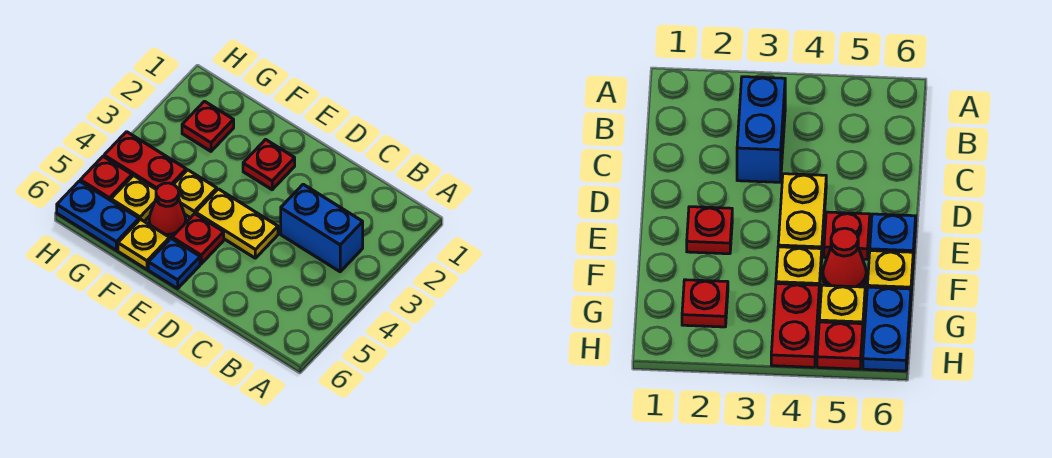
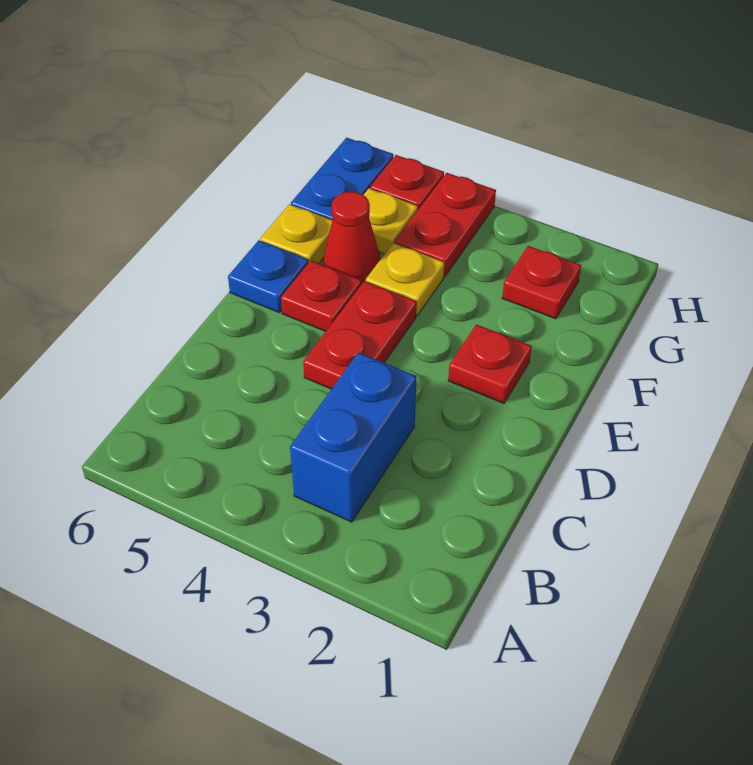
yellow 1x2 plate [196,189,278,258] -> red 1x2 plate [303,281,417,389]

